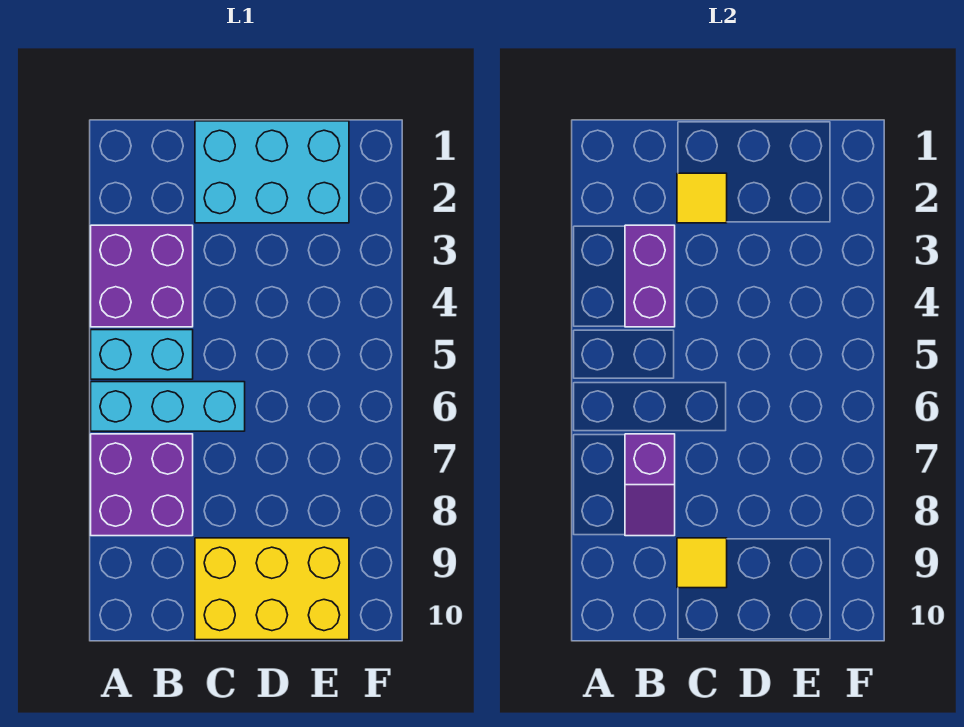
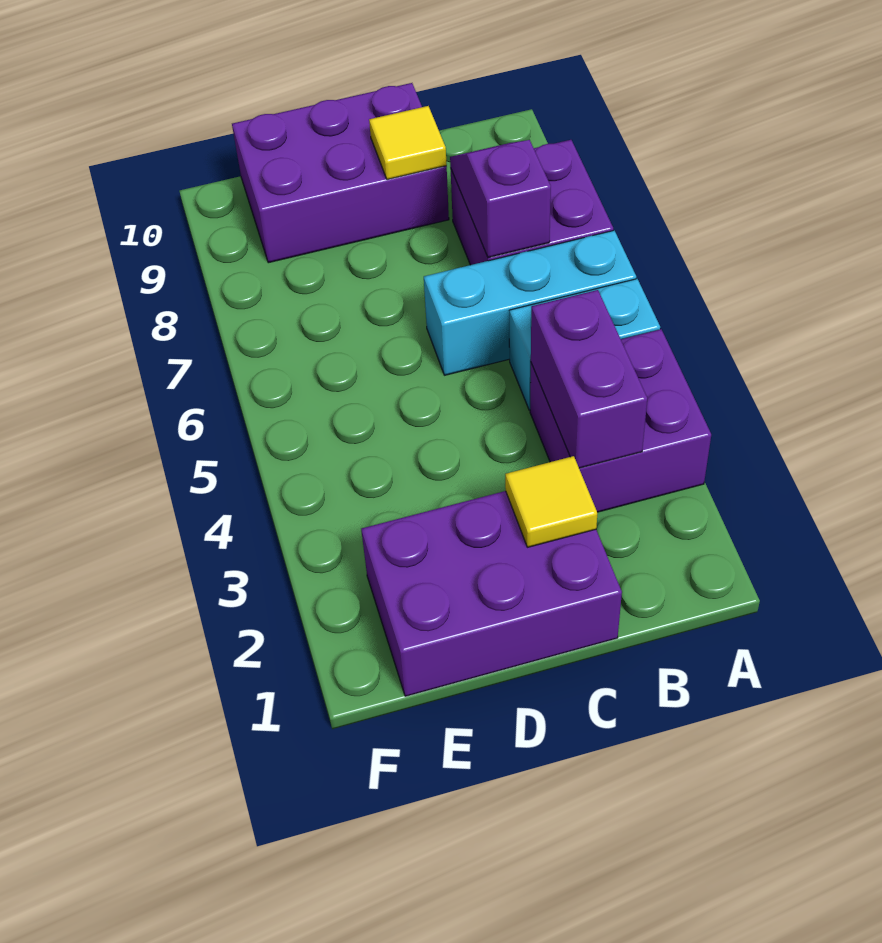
cyan 2x3 brick [195,121,349,223] -> purple 2x3 brick [361,491,622,696]
yellow 2x3 brick [195,538,349,640] -> purple 2x3 brick [232,83,449,263]

